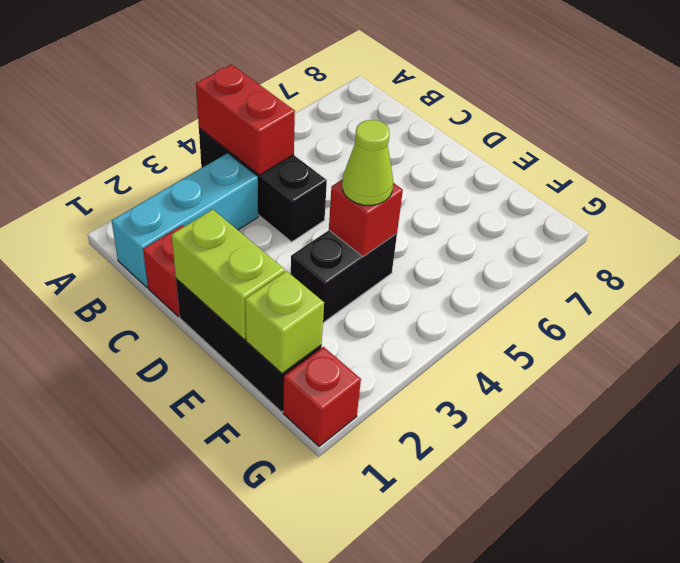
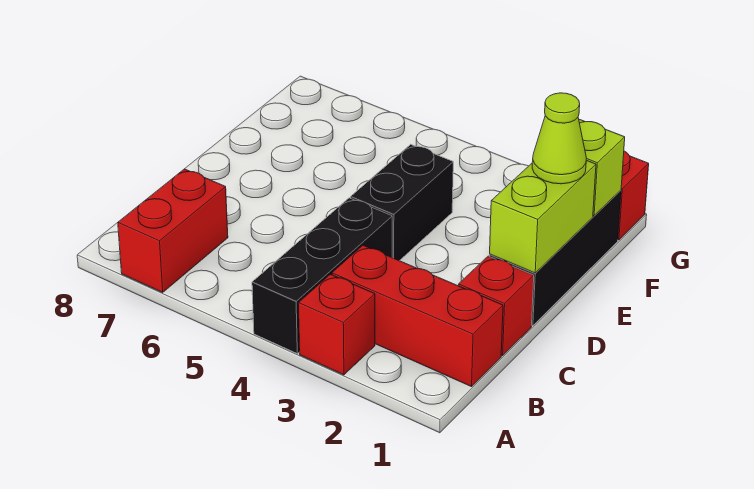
red 1x2 brick [196,64,295,175] -> red 1x2 brick moved to [118,169,228,292]
cyan 1x3 brick [112,153,258,287] -> red 1x3 brick [332,245,503,387]
black 1x2 brick [291,230,397,323] -> black 1x2 brick turned to [351,144,453,261]
red 1x1 brick [329,179,403,257] -> red 1x1 brick moved to [298,274,375,375]
lime 1x1 cone [342,120,393,206] -> lime 1x1 cone moved to [532,93,587,184]

